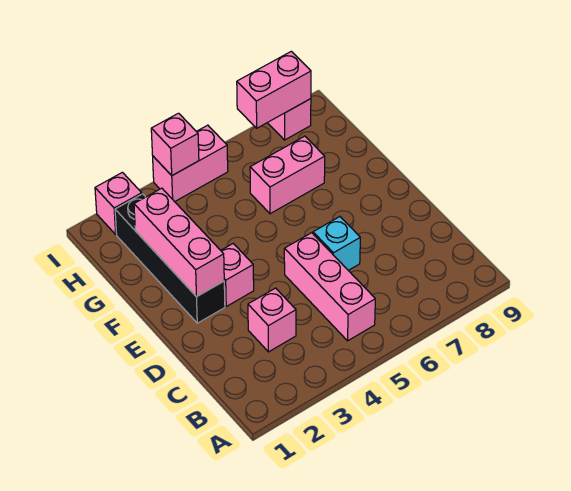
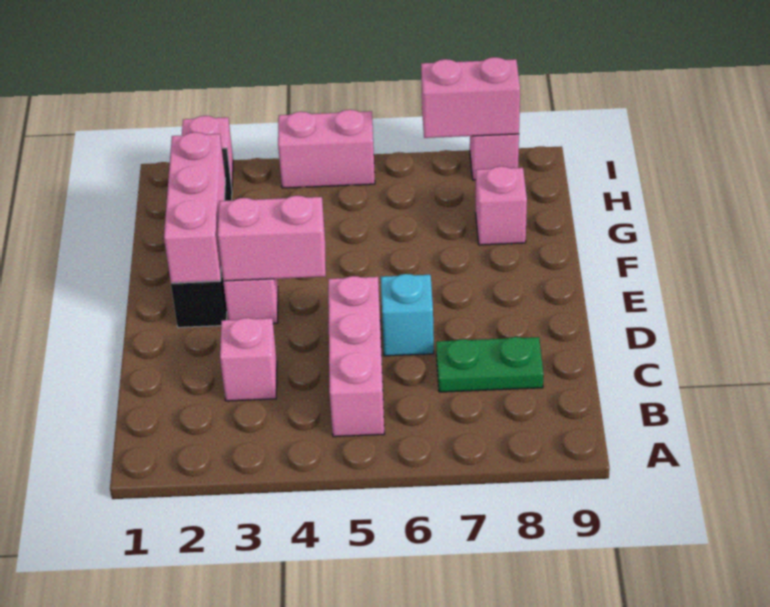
none -> green 1x2 plate [436,337,544,392]
pink 1x2 brick [250,136,325,214] -> pink 1x2 brick moved to [218,196,326,281]
pink 1x1 brick [151,113,199,175] -> pink 1x1 brick moved to [476,166,527,245]

